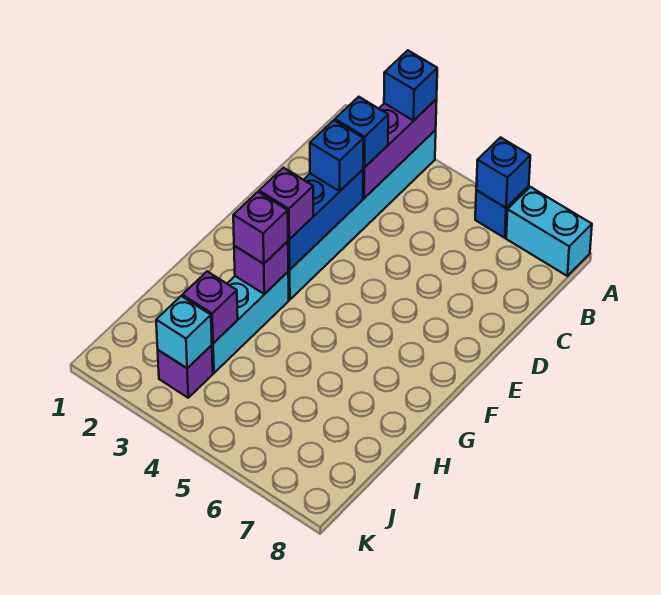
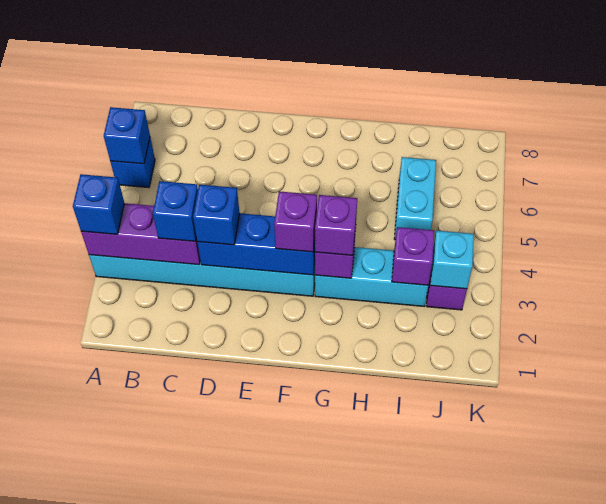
cyan 1x2 brick [506,187,592,276] -> cyan 1x2 brick moved to [394,157,436,240]

